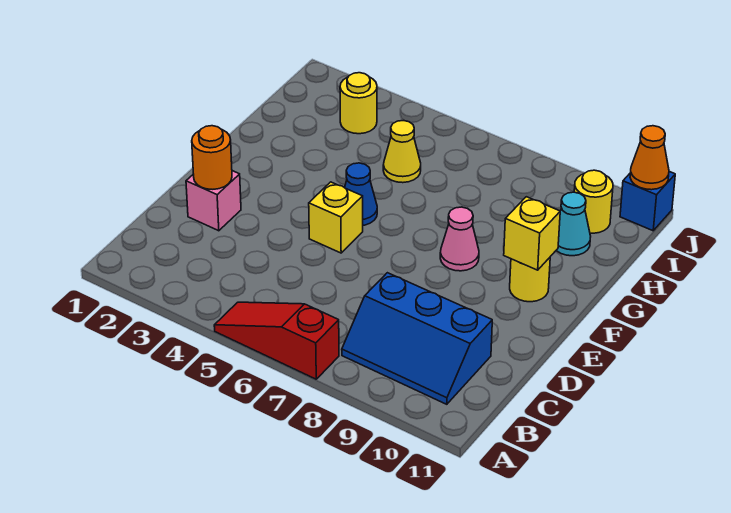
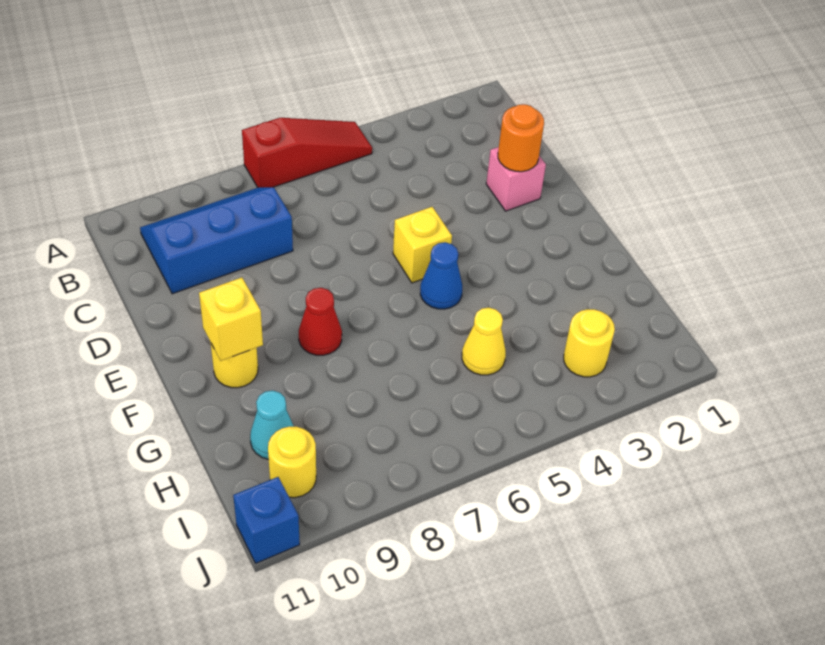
pink 1x1 cone [440,207,479,271] -> red 1x1 cone [299,288,342,355]
orange 1x1 cone [630,126,669,190] -> none

